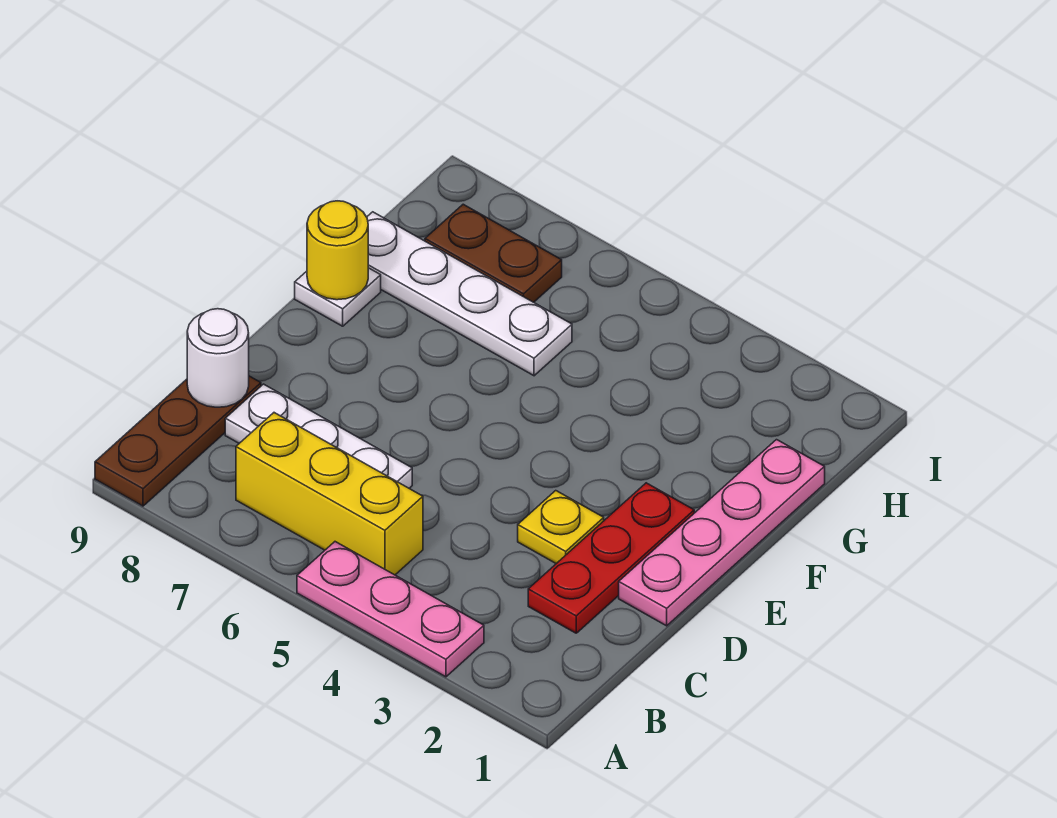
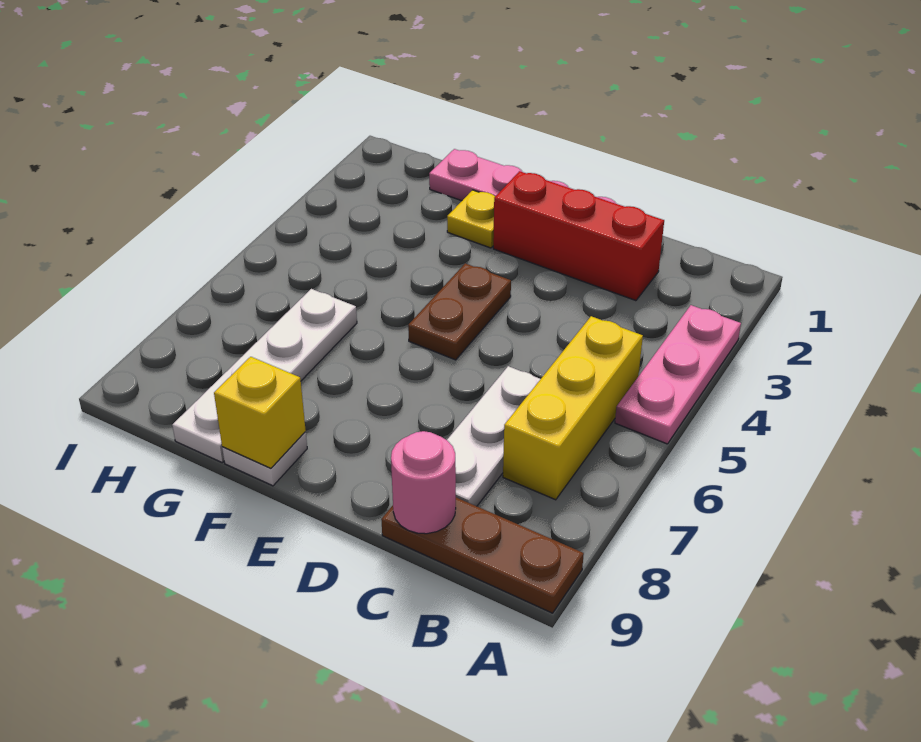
red 1x3 plate [528,483,694,633] -> red 1x3 brick [493,171,664,301]
white 1x1 round brick [187,309,249,407] -> pink 1x1 round brick [391,431,456,534]
yellow 1x1 plate [518,491,604,564] -> yellow 1x1 plate moved to [447,190,495,248]
yellow 1x1 round brick [307,201,368,300] -> yellow 1x1 brick [214,357,306,468]
brown 1x2 plate [425,204,562,302] -> brown 1x2 plate moved to [408,263,511,360]

